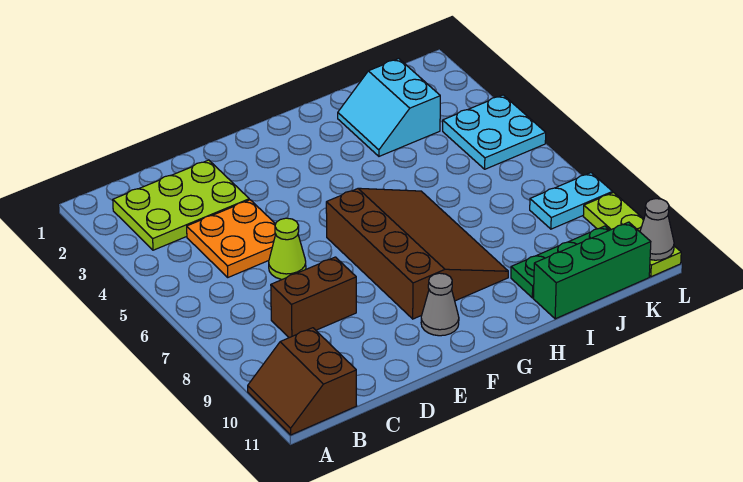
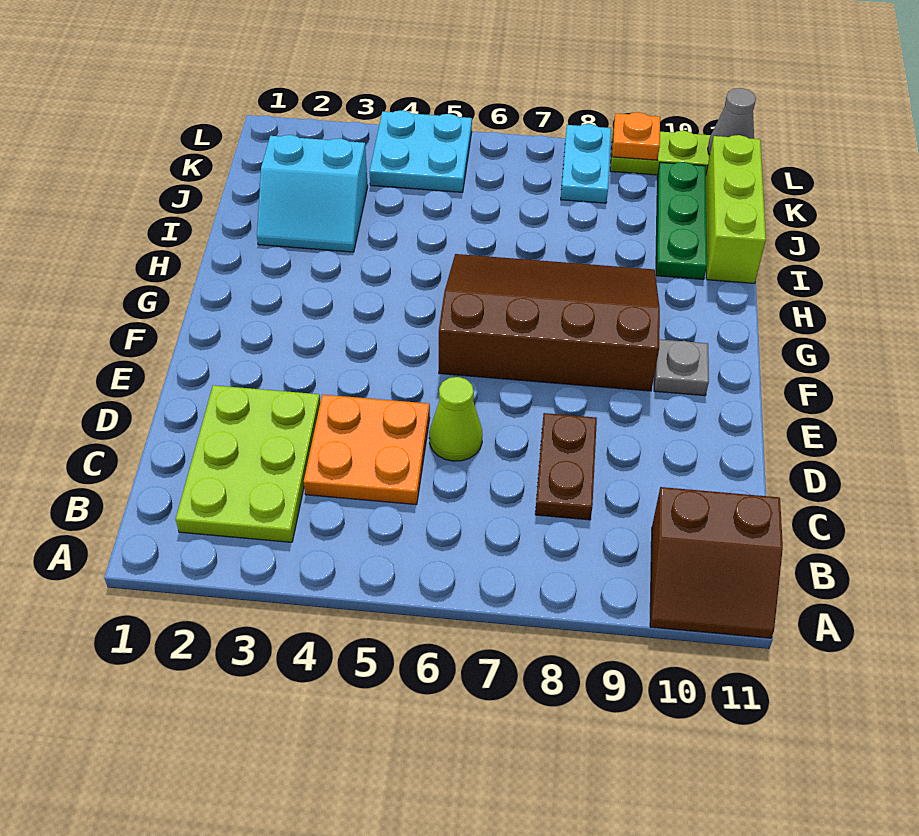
brown 1x2 brick [271,257,356,338] -> brown 1x2 plate [535,413,597,520]
grey 1x1 cone [421,273,459,336] -> grey 1x1 plate [654,339,709,396]
green 1x3 brick [533,222,651,319] -> lime 1x3 brick [706,135,766,283]
none -> orange 1x1 plate [612,112,660,160]

